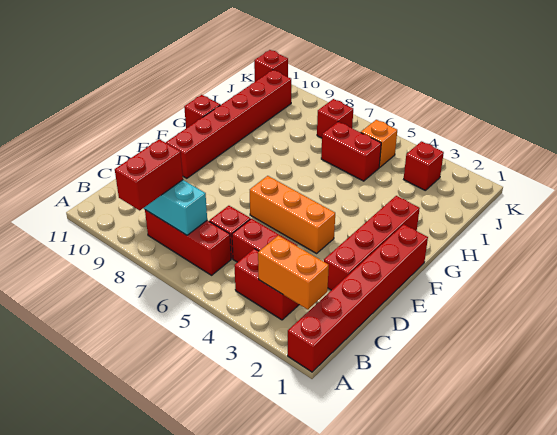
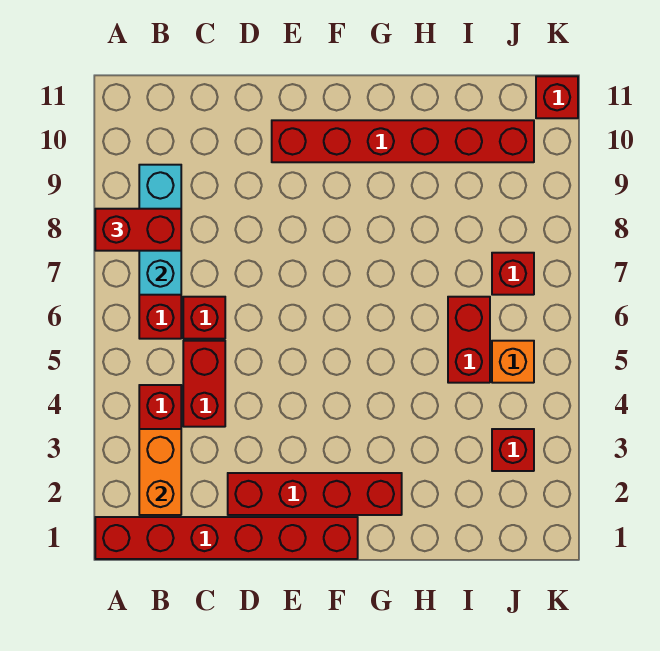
orange 1x3 brick [250,176,335,253] -> none
red 1x1 brick [184,95,220,128] -> none

